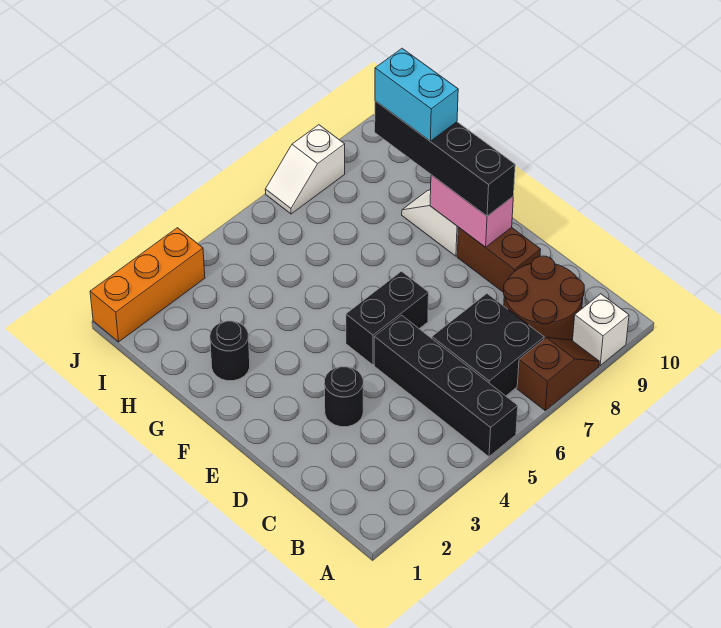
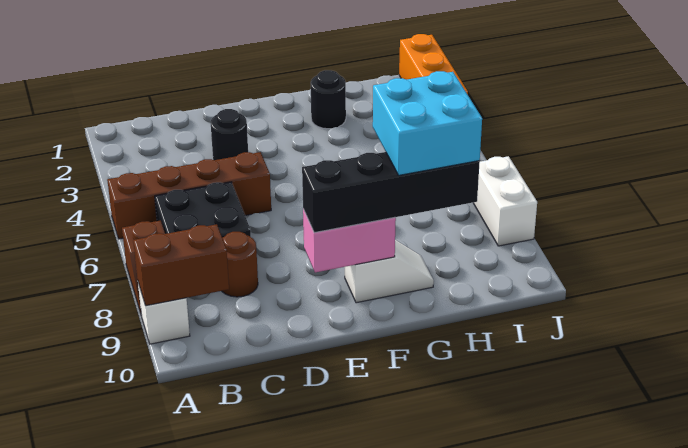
black 1x4 brick [374,315,518,457] -> brown 1x4 brick [107,152,271,239]
brown 2x2 round brick [504,256,584,341] -> brown 1x1 round brick [222,232,258,297]
brown 1x2 brick [457,227,541,293] -> brown 1x2 brick moved to [133,224,229,306]
black 1x2 brick [346,271,429,365] -> none
cyan 1x2 brick [375,48,458,141] -> cyan 2x2 brick [373,71,482,175]
white 1x2 slope [265,125,345,214] -> white 1x2 brick [473,156,537,246]

